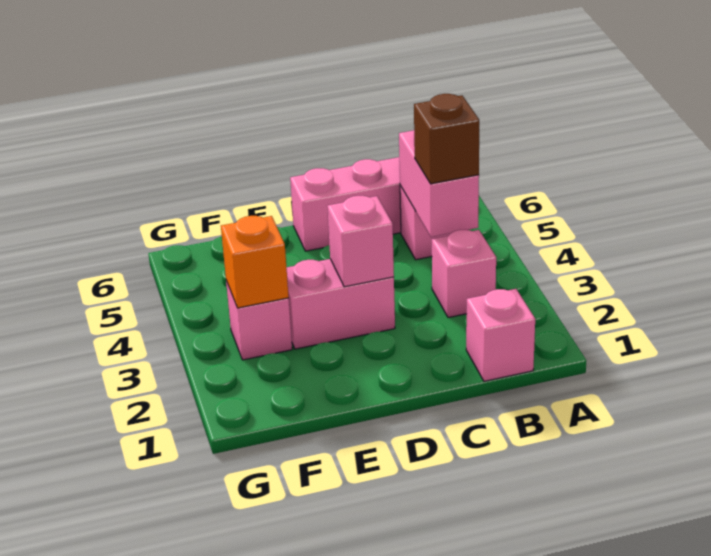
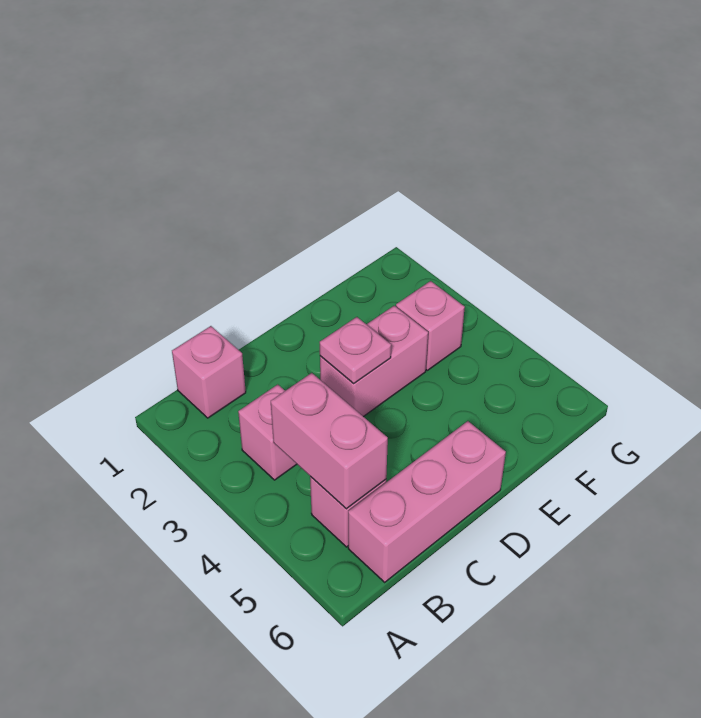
brown 1x1 brick [414,94,479,184] -> none
pink 1x1 brick [327,196,394,287] -> pink 1x1 plate [320,317,391,384]
orange 1x1 brick [221,216,289,308] -> none

